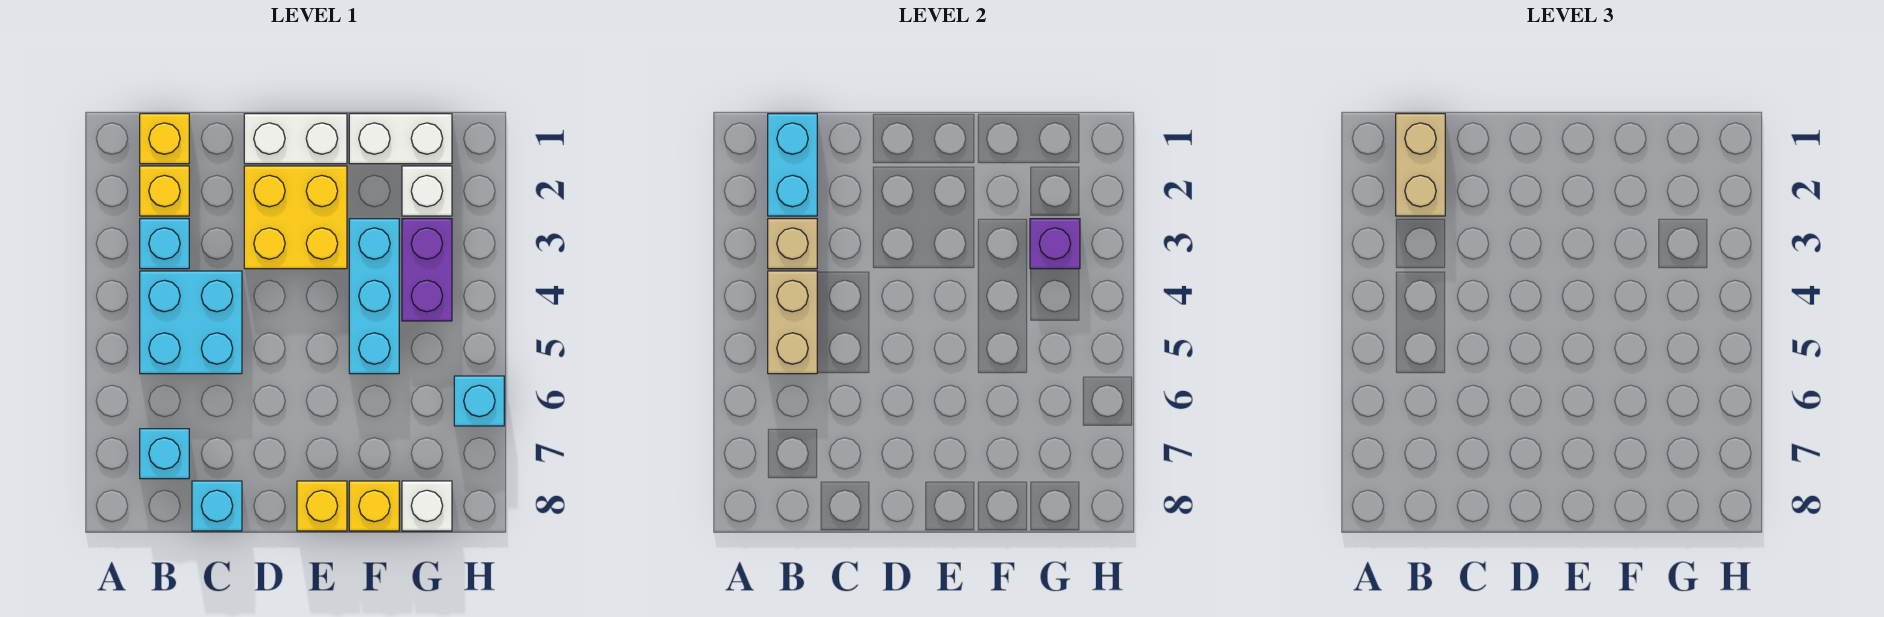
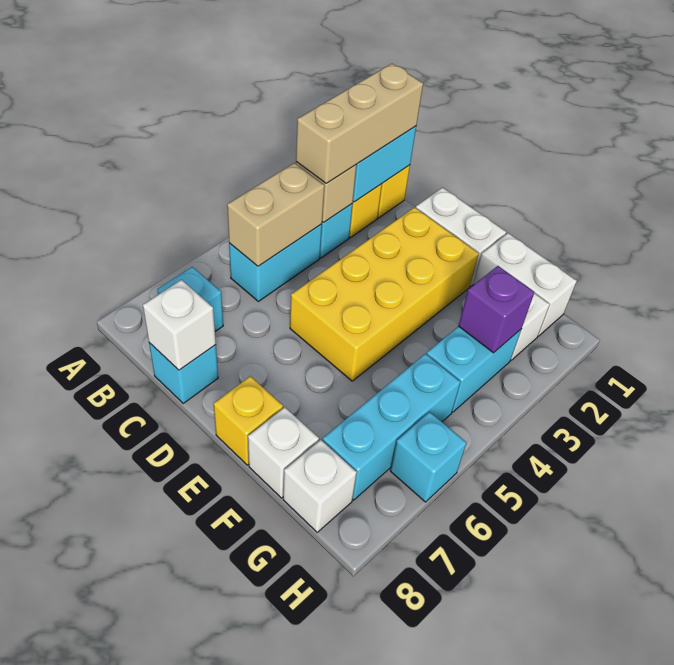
tan 1x2 brick [1396,114,1445,216] -> tan 1x3 brick [296,64,423,183]
cyan 2x2 brick [140,271,242,374] -> cyan 1x2 brick [229,224,322,301]
none -> white 1x1 brick [143,280,216,370]
yellow 2x2 brick [244,166,347,269] -> yellow 2x4 brick [290,207,479,381]
cyan 1x3 brick [349,219,399,374] -> cyan 1x3 brick moved to [322,354,460,500]
yellow 1x1 brick [349,481,399,531] -> white 1x1 brick [248,407,319,498]
purple 1x2 brick [402,219,452,321] -> cyan 1x2 brick [427,326,521,412]

